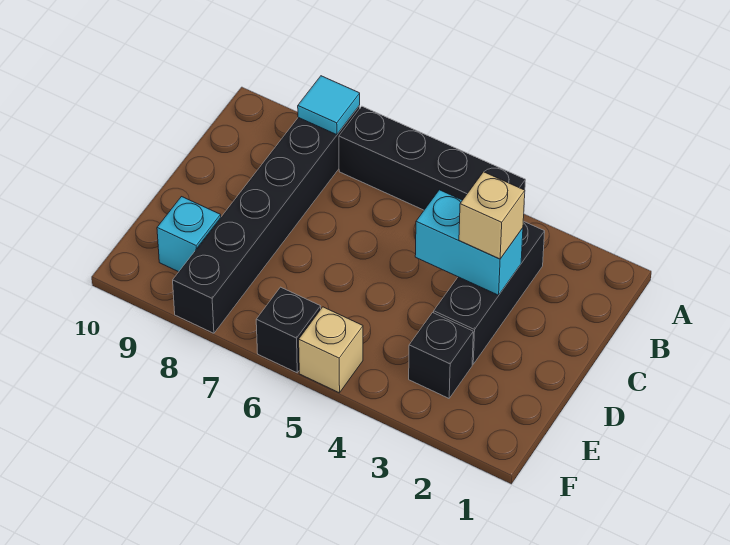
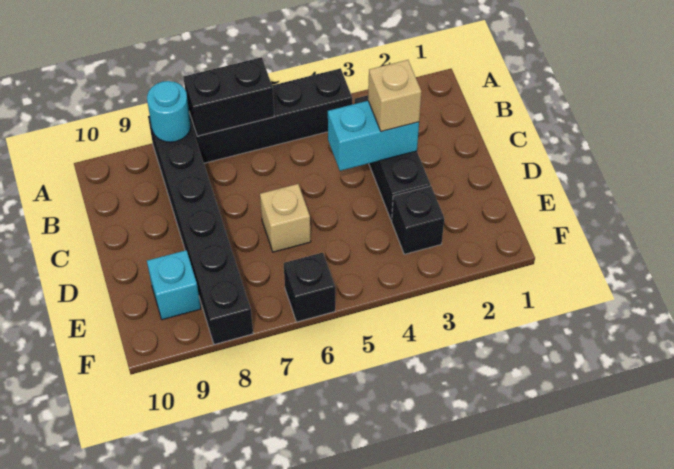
none -> black 1x2 brick [184,57,274,136]
cyan 1x1 tile [298,76,360,135] -> cyan 1x1 round brick [147,81,191,142]
tan 1x1 brick [299,307,363,393] -> tan 1x1 brick moved to [260,184,311,252]

